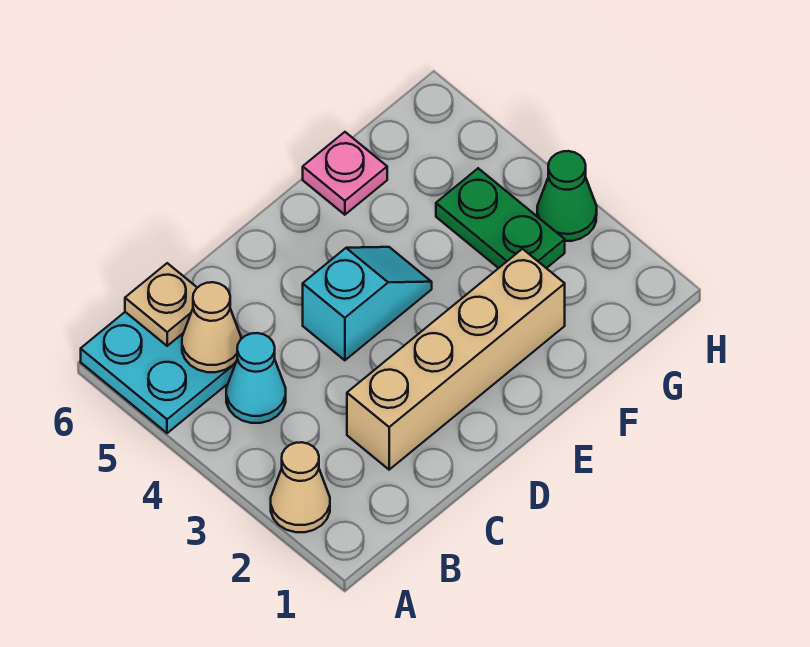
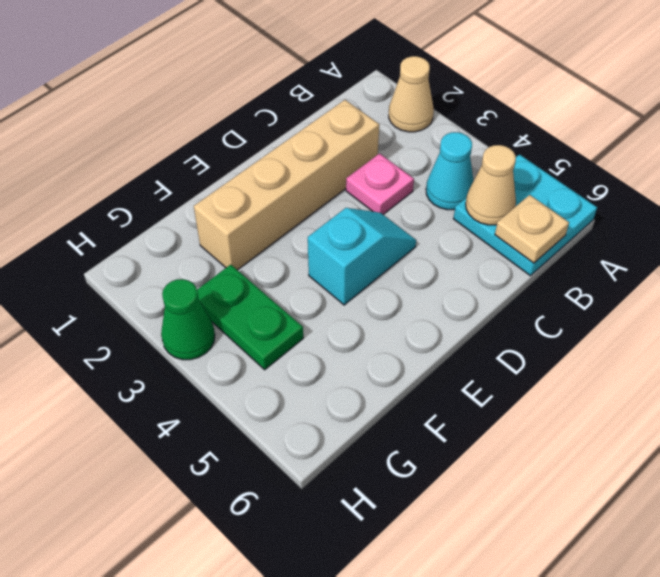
cyan 1x2 slope [303,247,432,360] -> cyan 1x2 slope turned to [308,208,416,305]
pink 1x1 plate [303,132,387,215] -> pink 1x1 plate moved to [346,154,414,214]

